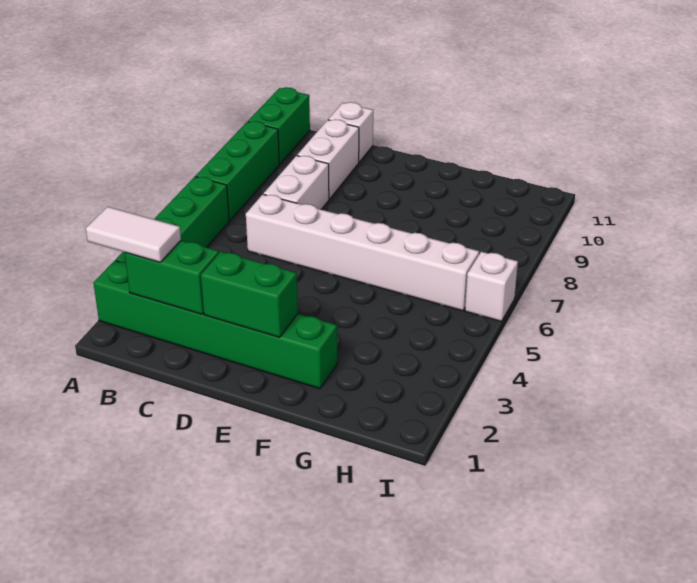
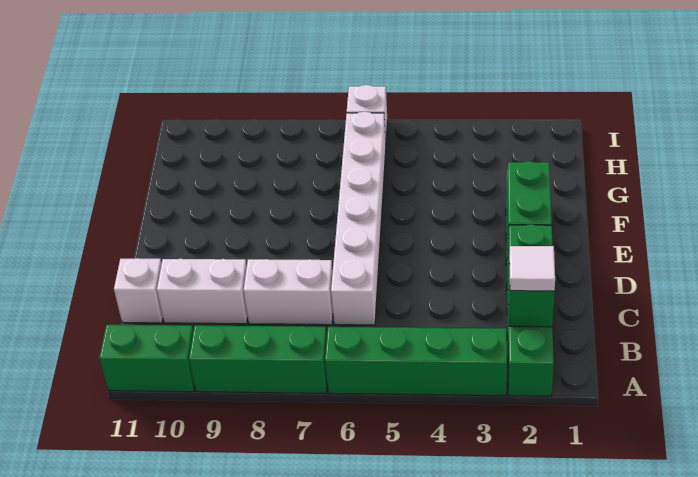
white 1x2 tile [86,207,181,262] -> white 1x1 tile [509,246,555,291]

